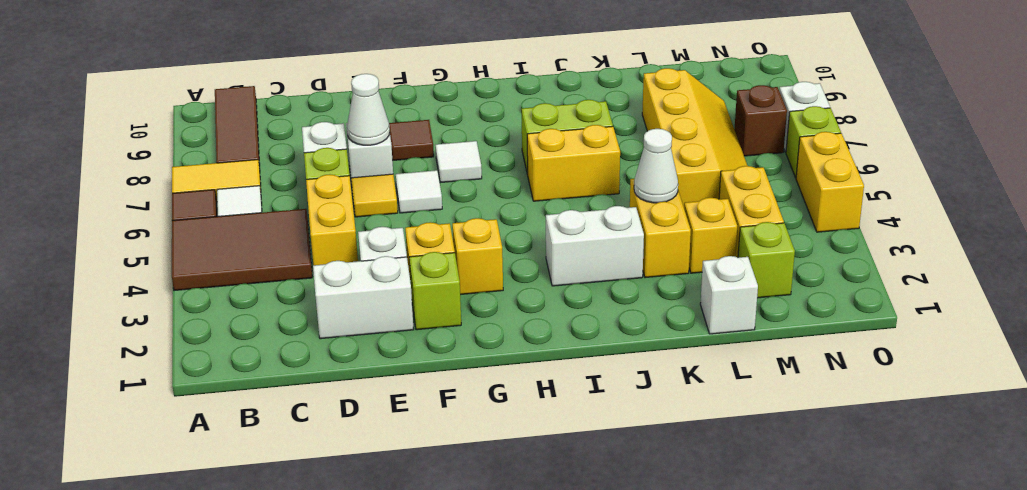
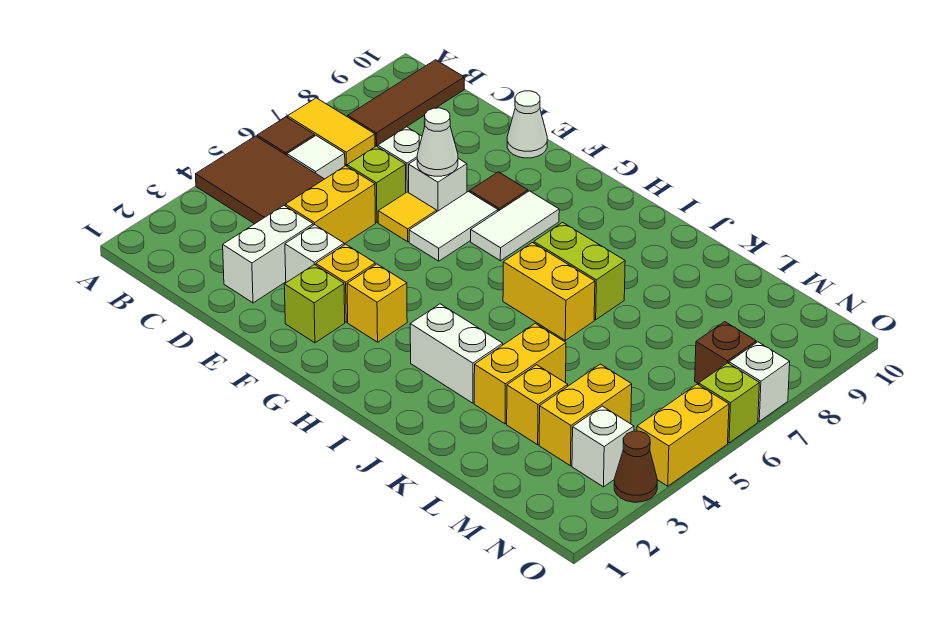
white 1x2 brick [313,256,414,339] -> white 1x2 brick turned to [223,205,313,303]
white 1x1 tile [396,170,442,213] -> white 1x2 tile [409,191,498,261]
white 1x1 tile [436,141,482,183] -> white 1x2 tile [471,191,559,261]
white 1x1 cone [634,129,678,203] -> white 1x1 cone moved to [507,91,547,158]
white 1x1 brick [700,256,758,334] -> white 1x1 brick moved to [572,406,634,487]
yellow 2x4 slope [642,68,748,207] -> none
lime 1x1 brick [738,222,795,298] -> none
none -> brown 1x1 cone [614,431,657,502]

